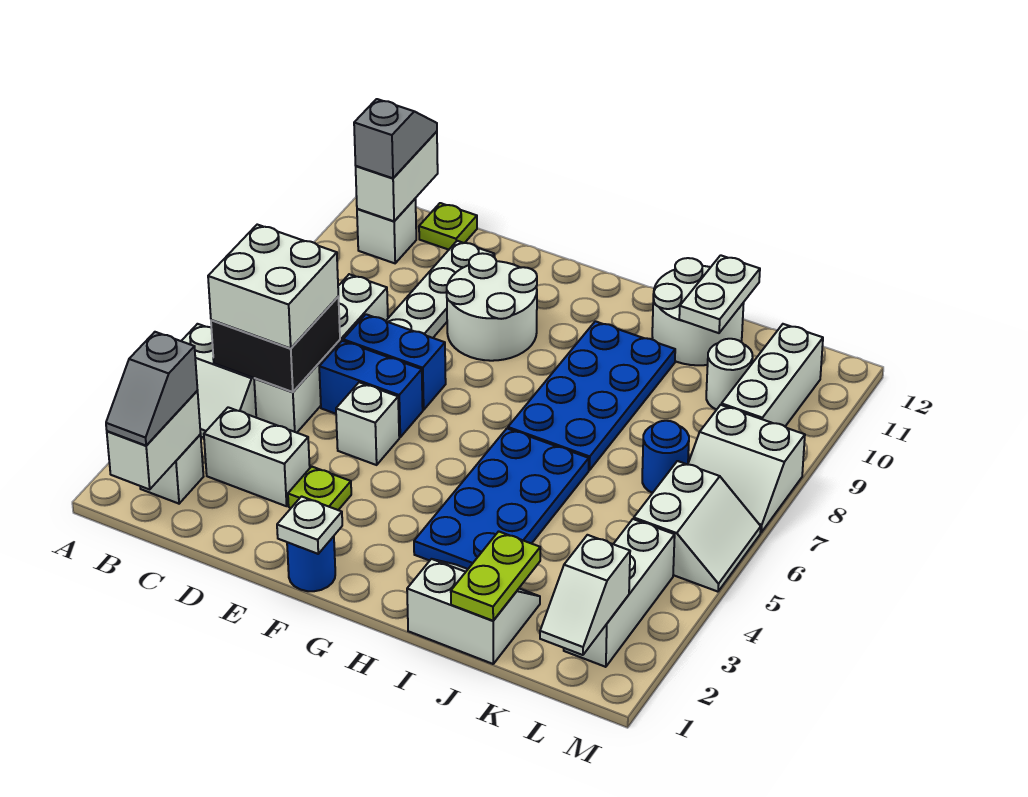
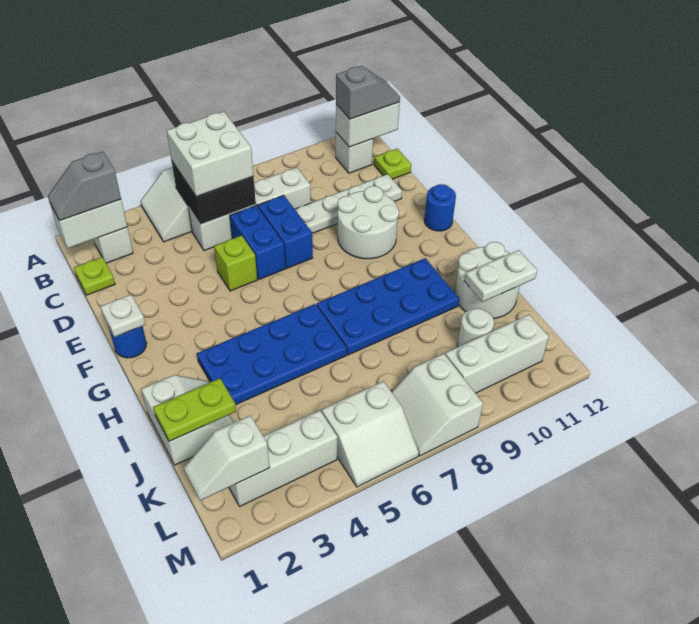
white 1x2 brick [204,407,310,506] -> none
lime 1x1 plate [288,466,351,510] -> lime 1x1 plate moved to [74,257,115,295]
white 1x1 brick [336,382,399,465] -> lime 1x1 brick [214,235,257,291]
blue 1x1 round brick [642,421,689,493] -> blue 1x1 round brick moved to [424,184,456,231]

